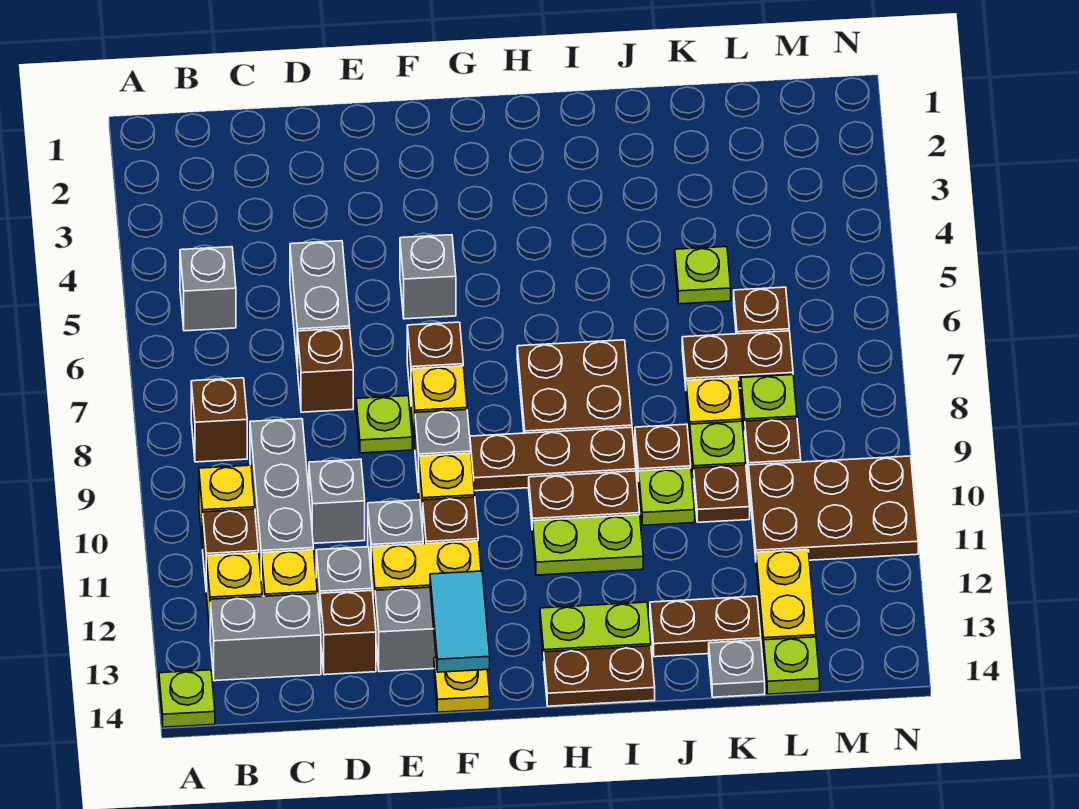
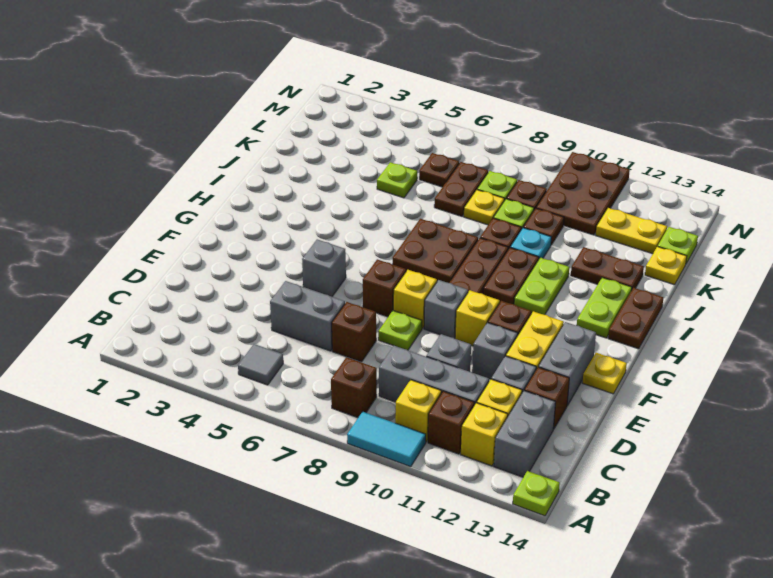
grey 1x1 brick [180,247,236,331] -> grey 1x1 tile [238,344,283,385]
cyan 1x2 tile [430,571,490,672] -> cyan 1x2 tile moved to [347,412,426,467]
lime 1x1 plate [639,468,695,525] -> cyan 1x1 plate [510,228,551,258]
brown 1x2 plate [650,596,761,657] -> brown 1x2 plate turned to [571,247,644,289]
grey 1x1 plate [709,640,765,697] -> yellow 1x1 plate [645,247,687,285]

